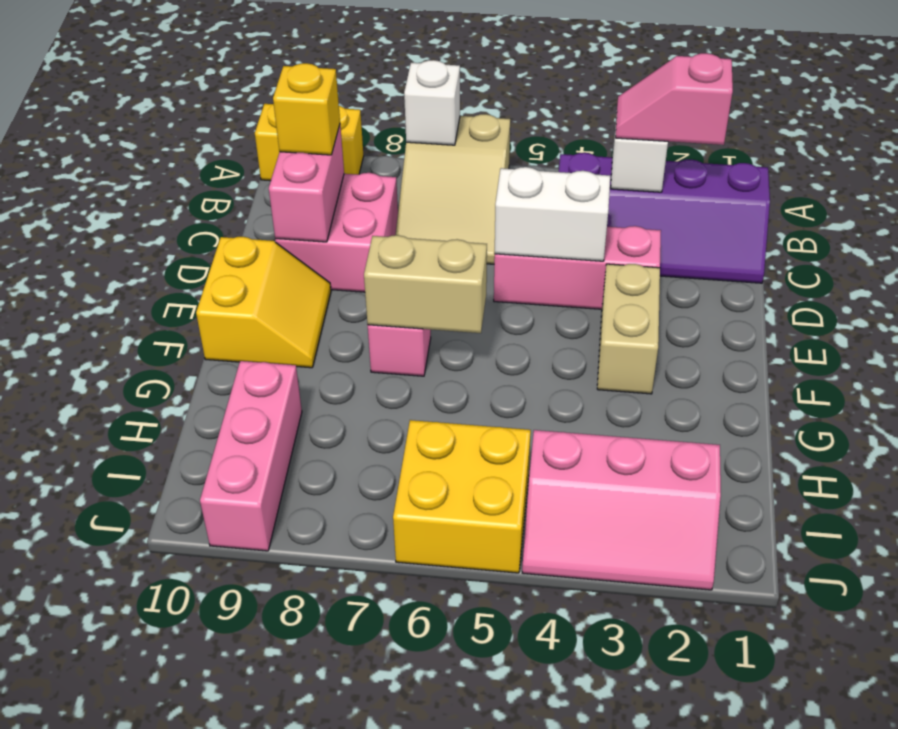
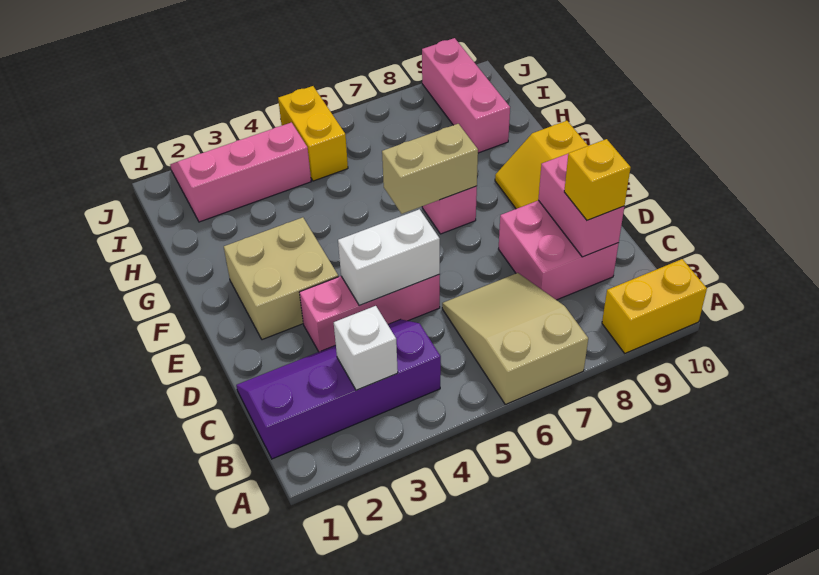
white 1x1 brick [404,60,460,145] -> none
pink 1x2 slope [615,53,733,145] -> none
tan 1x2 brick [597,264,660,394] -> tan 2x2 brick [224,217,338,340]
yellow 2x2 brick [393,420,531,573] -> yellow 1x2 brick [278,86,348,181]

